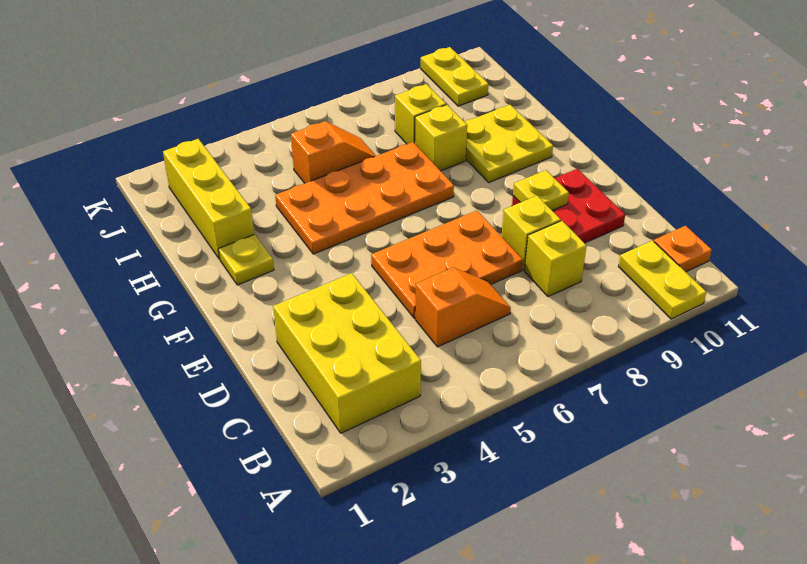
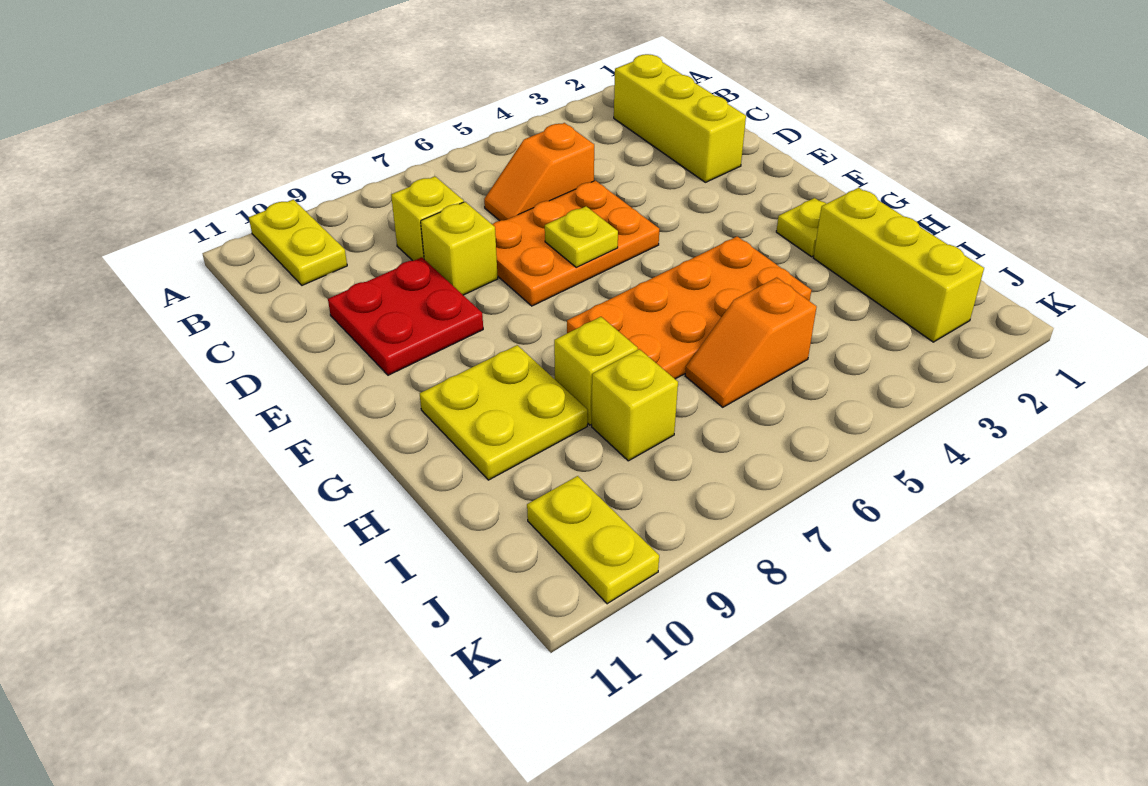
yellow 2x3 brick [273,273,421,433] -> yellow 1x3 brick [614,54,746,182]
orange 1x1 plate [654,226,711,272] -> none
yellow 1x1 plate [513,170,569,211] -> yellow 1x1 plate moved to [545,206,618,267]

